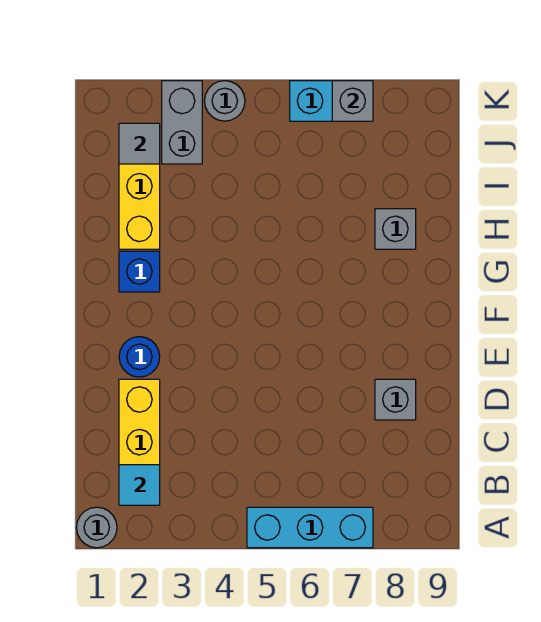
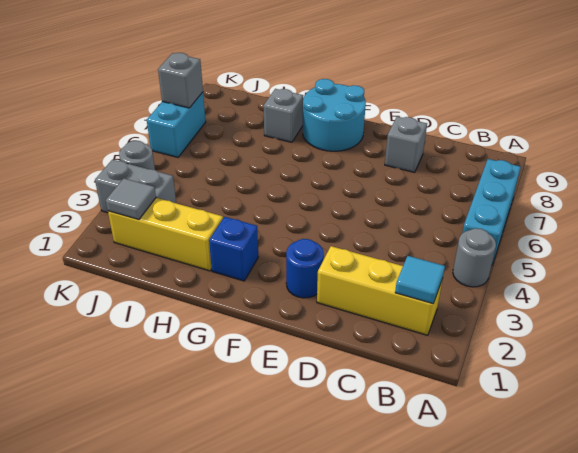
grey 1x1 round brick [76,507,117,548] -> grey 1x1 round brick moved to [453,228,496,287]
none -> cyan 2x2 round brick [303,79,366,151]

